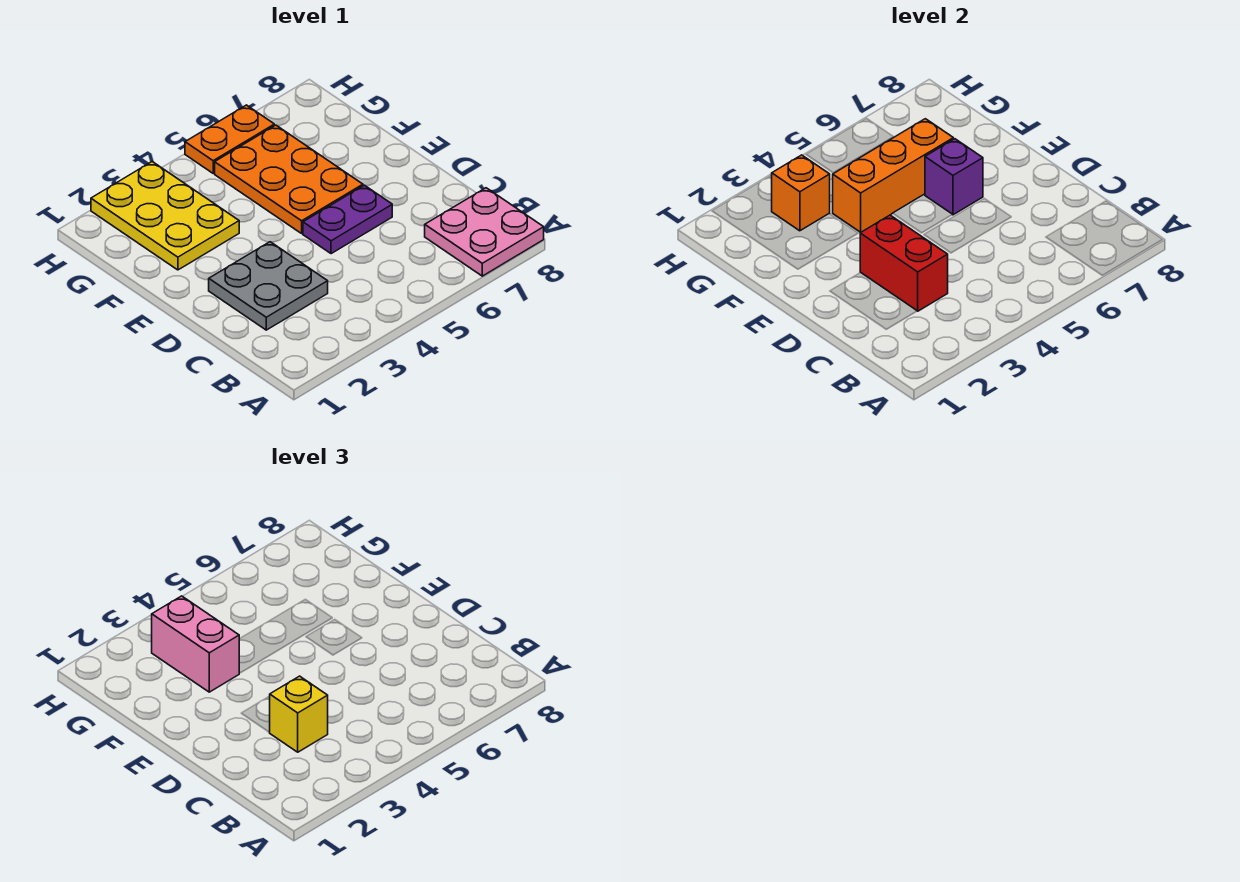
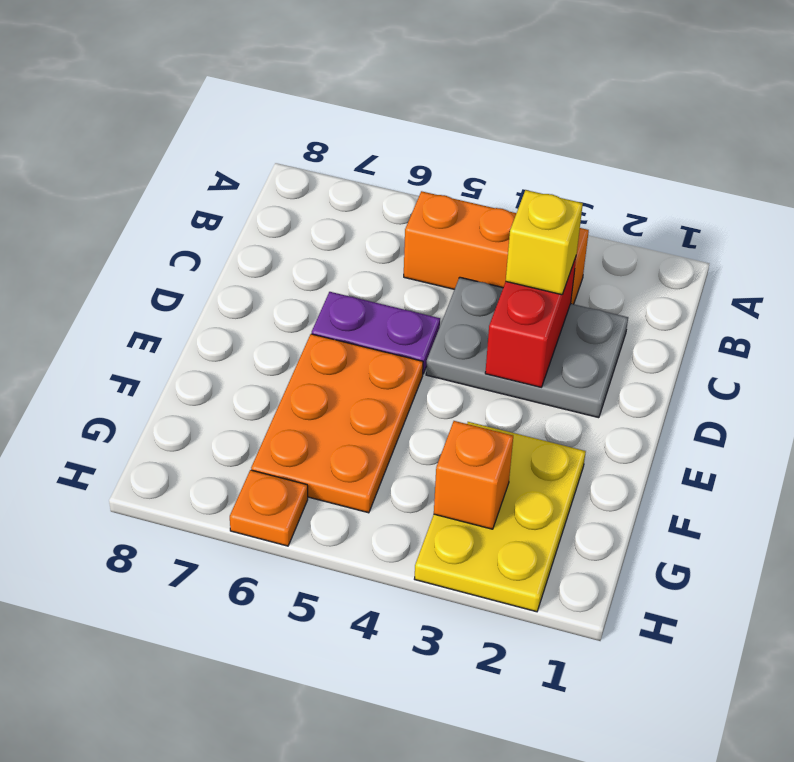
pink 2x2 plate [425,188,544,276] -> none
grey 2x2 plate [209,242,328,330] -> grey 2x3 plate [426,277,628,418]
purple 1x1 brick [925,139,983,215] -> none
pink 1x2 brick [152,596,239,692] -> none
orange 1x3 brick [833,119,953,232] -> orange 1x3 brick moved to [404,191,589,304]
orange 1x2 plate [185,105,274,173] -> orange 1x1 plate [230,470,308,546]

